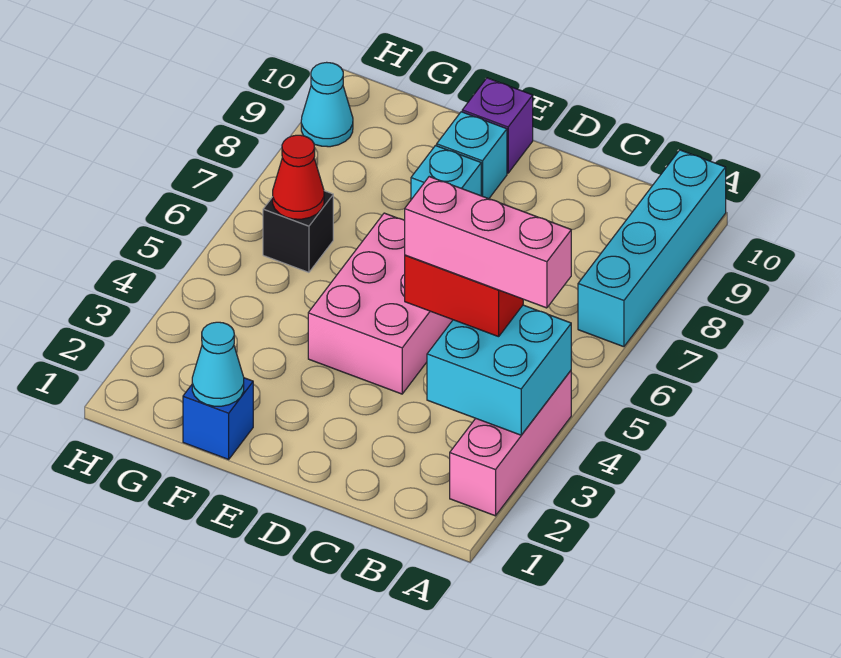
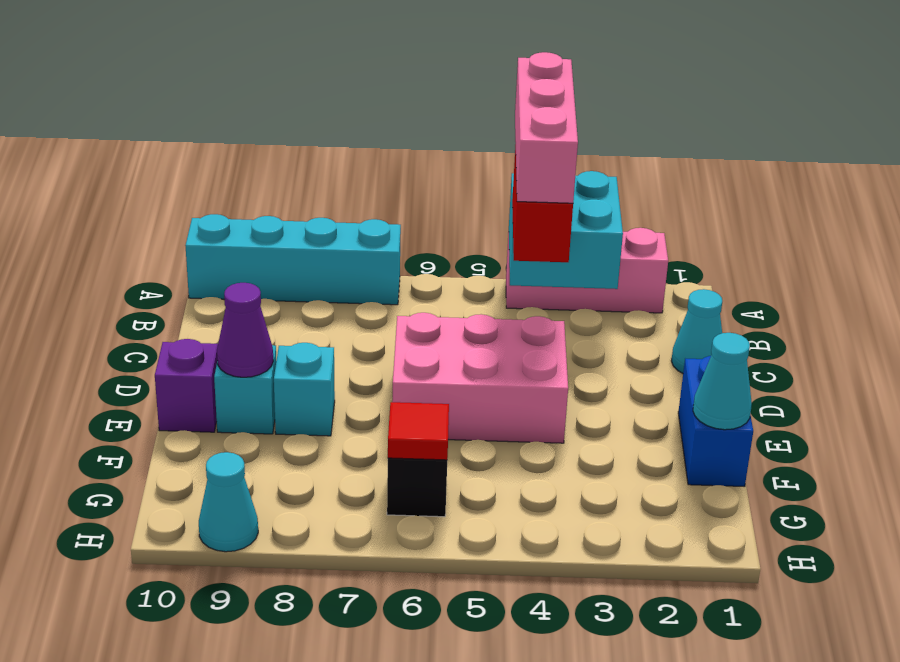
none -> cyan 1x1 cone [671,289,722,373]
none -> purple 1x1 cone [217,283,273,377]
blue 1x1 brick [183,378,253,459] -> blue 1x2 brick [678,356,753,487]
red 1x1 cone [273,135,324,219] -> red 1x1 tile [388,402,449,460]

